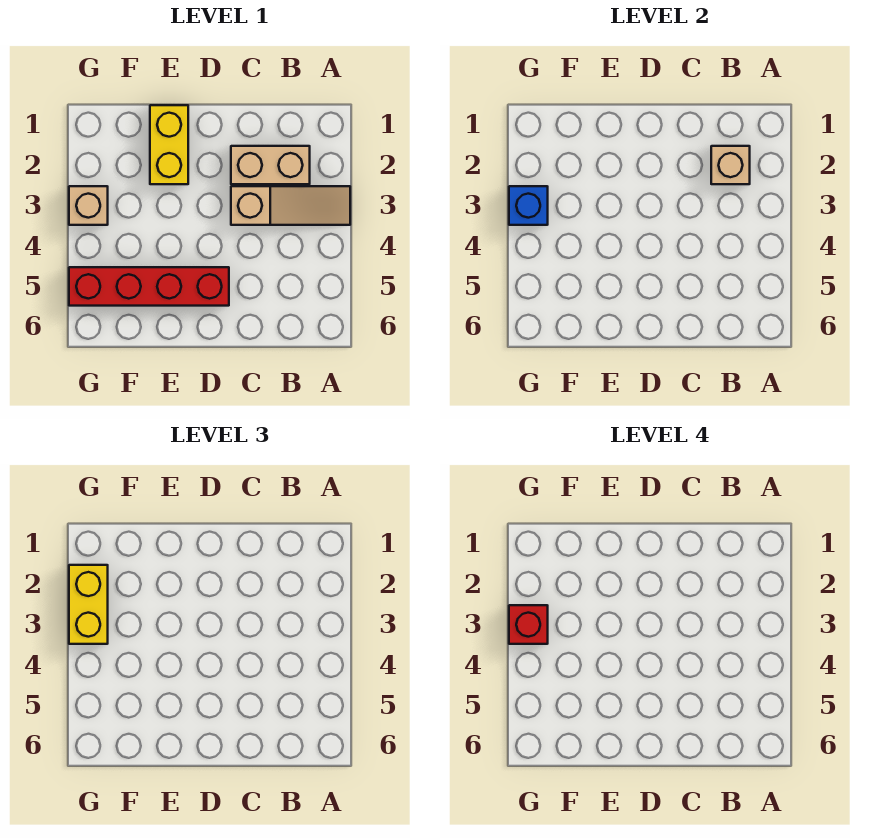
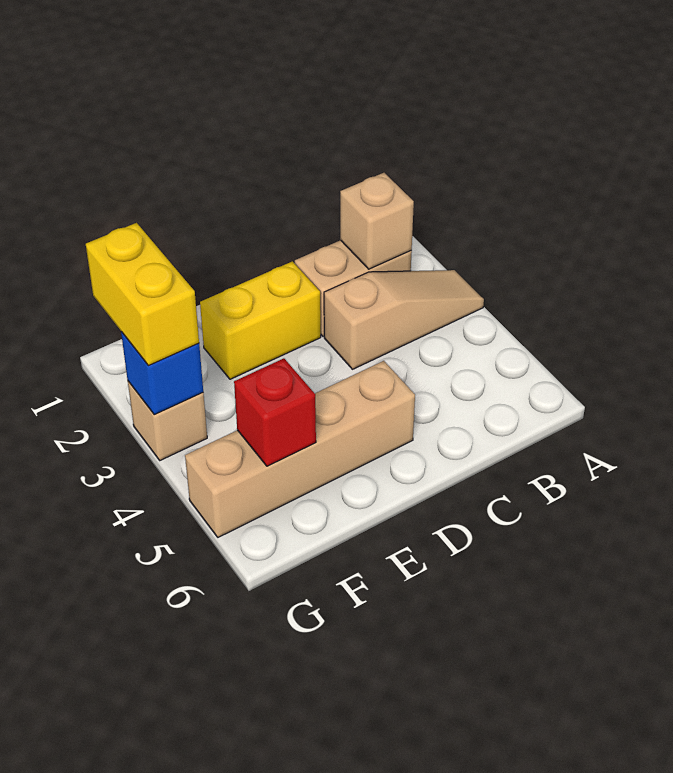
red 1x4 brick [69,267,229,306] -> tan 1x4 brick [185,361,415,537]
yellow 1x2 brick [150,105,188,184] -> yellow 1x2 brick turned to [200,261,321,379]
red 1x1 brick [509,605,548,644] -> red 1x1 brick moved to [234,358,316,466]

